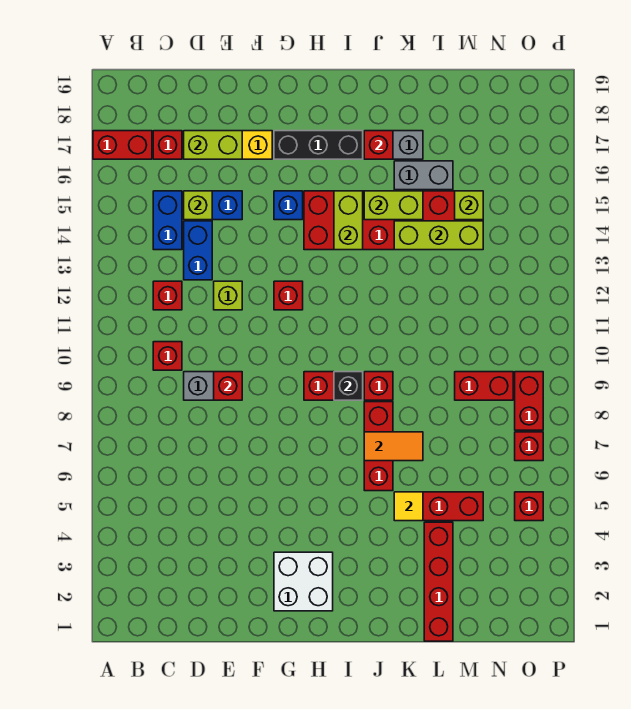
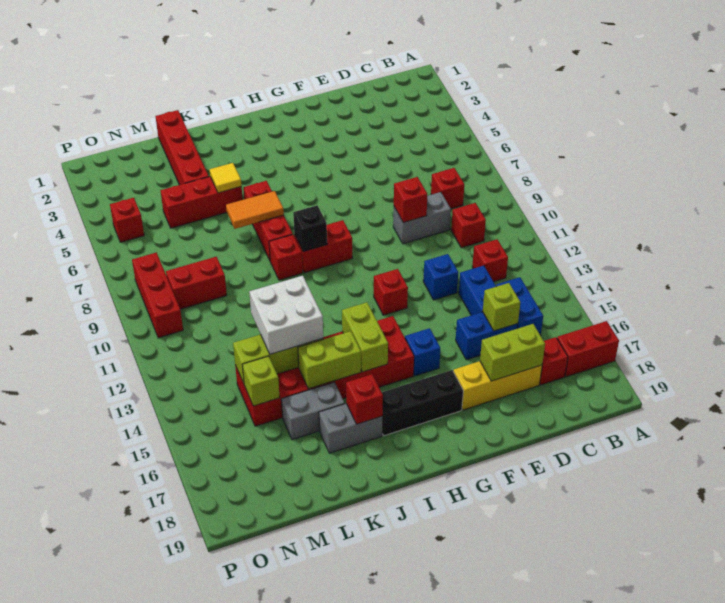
lime 1x1 brick [214,281,242,310] -> blue 1x1 brick [423,254,458,300]
white 2x2 brick [274,552,333,611] -> white 2x2 brick moved to [249,276,323,354]
red 1x1 brick [515,432,543,461] -> red 1x1 brick moved to [431,168,464,209]
red 1x2 brick [515,372,543,430] -> red 1x3 brick [132,253,183,338]

